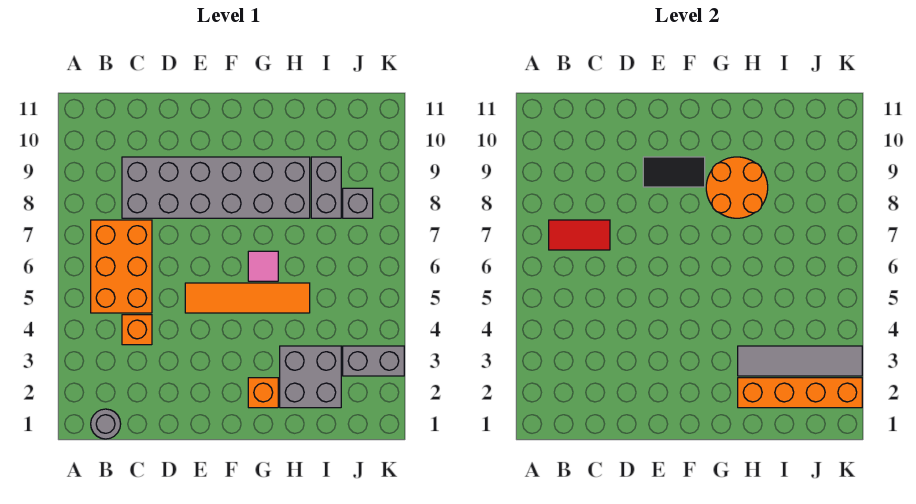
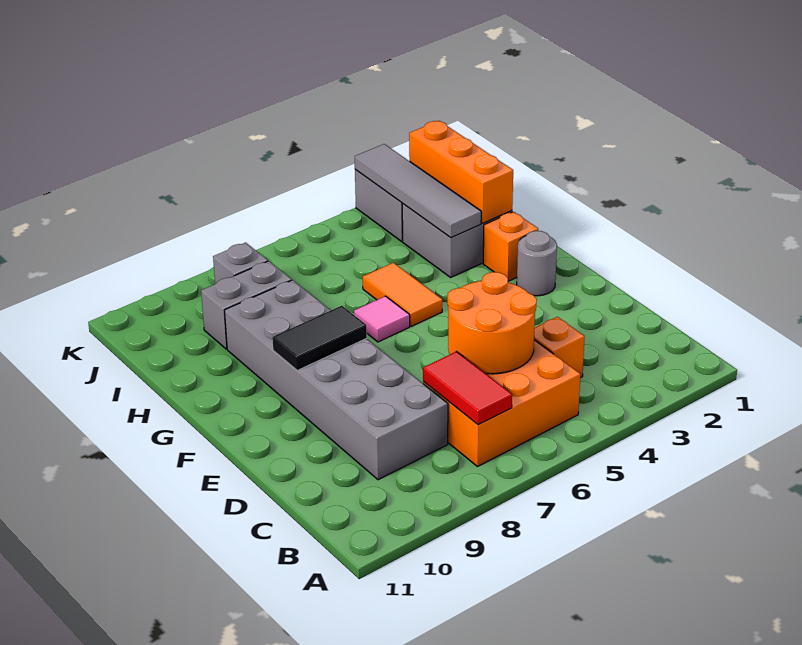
grey 1x1 round brick [91,409,121,439] -> grey 1x1 round brick moved to [517,231,557,296]
orange 1x4 tile [185,283,310,313] -> orange 1x2 tile [363,263,442,326]
black 1x2 tile [643,157,705,187] -> black 1x2 tile turned to [272,306,367,370]
orange 2x2 round brick [706,157,768,218] -> orange 2x2 round brick moved to [447,272,537,374]
orange 1x4 brick [738,378,862,408] -> orange 1x3 brick [409,121,513,223]

